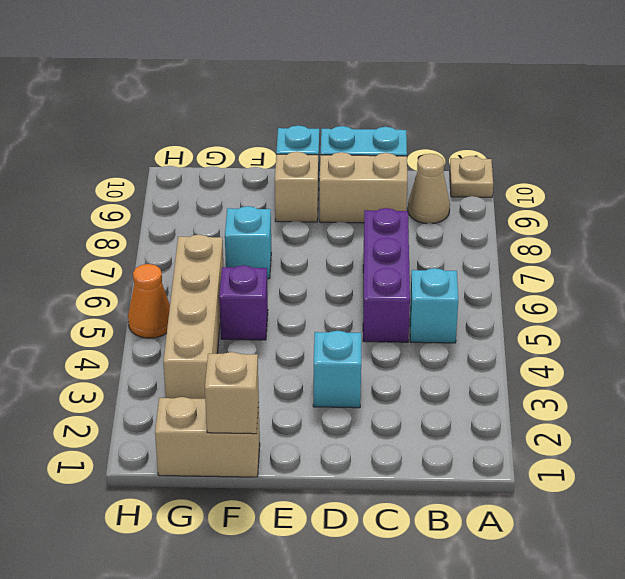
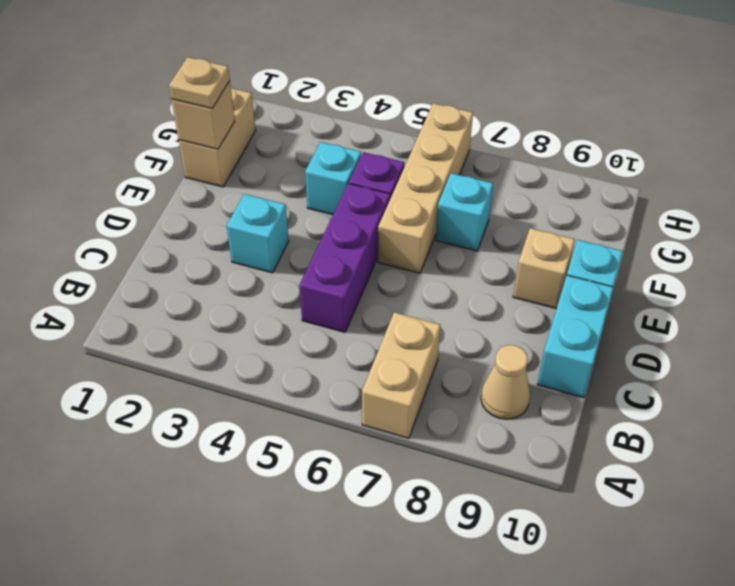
tan 1x1 plate [450,156,493,197] -> tan 1x1 plate moved to [169,57,230,108]
cyan 1x1 brick [410,268,458,343] -> cyan 1x1 brick moved to [305,142,361,215]
purple 1x3 brick [363,208,410,342] -> purple 1x3 brick turned to [299,183,390,332]
tan 1x2 brick [320,152,407,223] -> tan 1x2 brick moved to [362,312,441,438]
tan 1x4 brick [163,235,223,399] -> tan 1x4 brick turned to [378,103,473,273]
orange 1x1 cone [128,264,170,338] -> none

